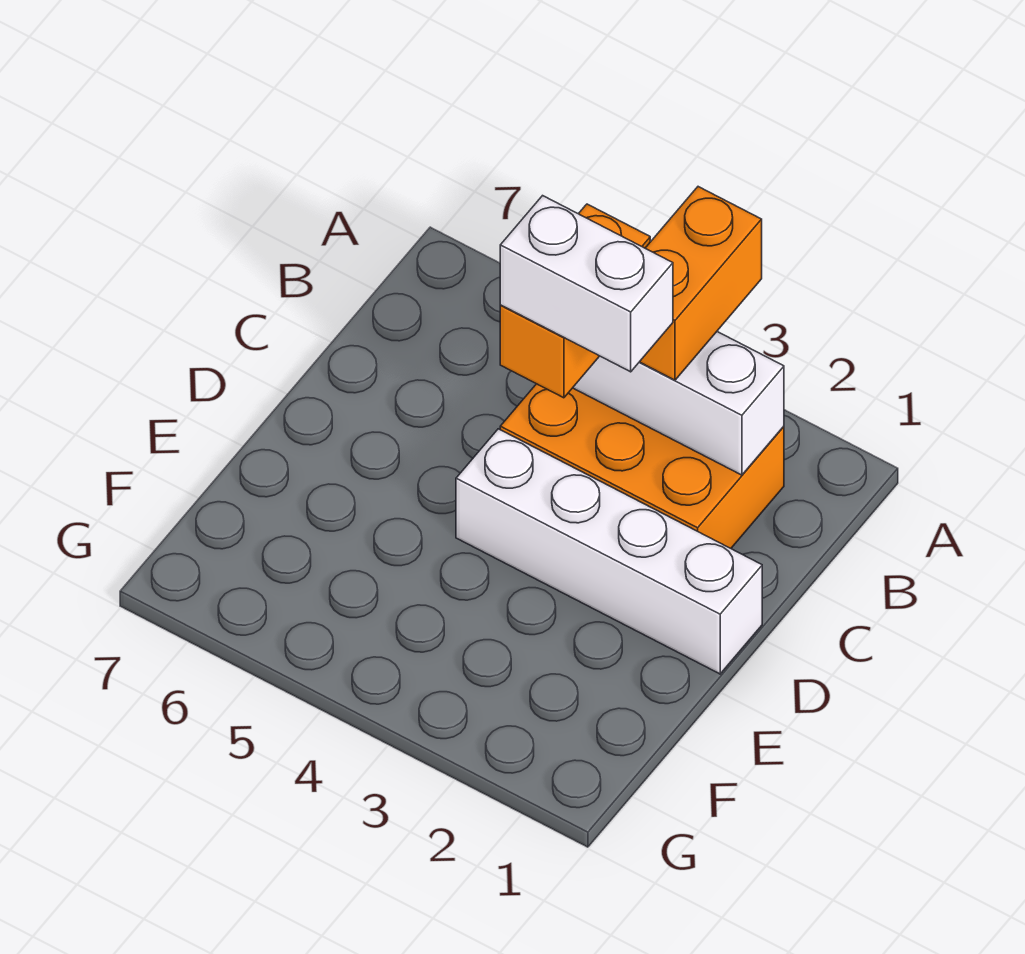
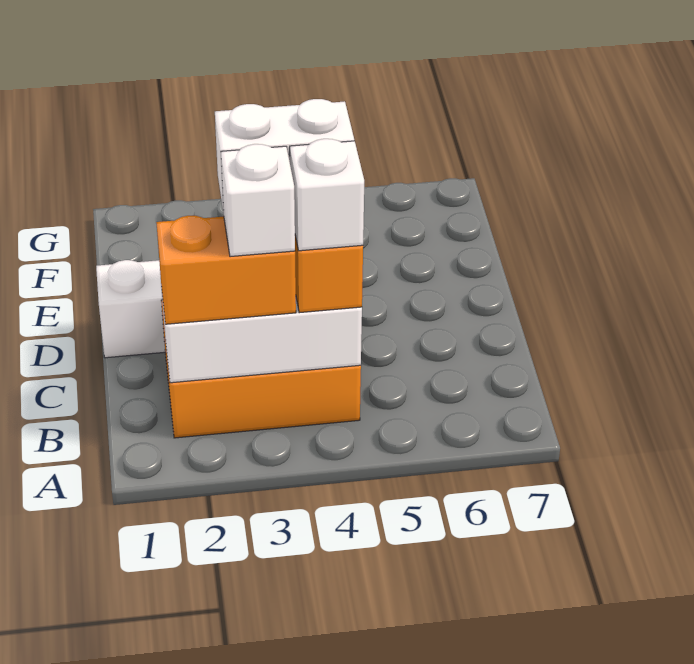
orange 1x2 brick [640,187,762,380] -> orange 1x2 brick turned to [156,216,296,324]
none -> white 1x1 brick [221,144,295,257]
none -> white 1x1 brick [290,139,364,251]

